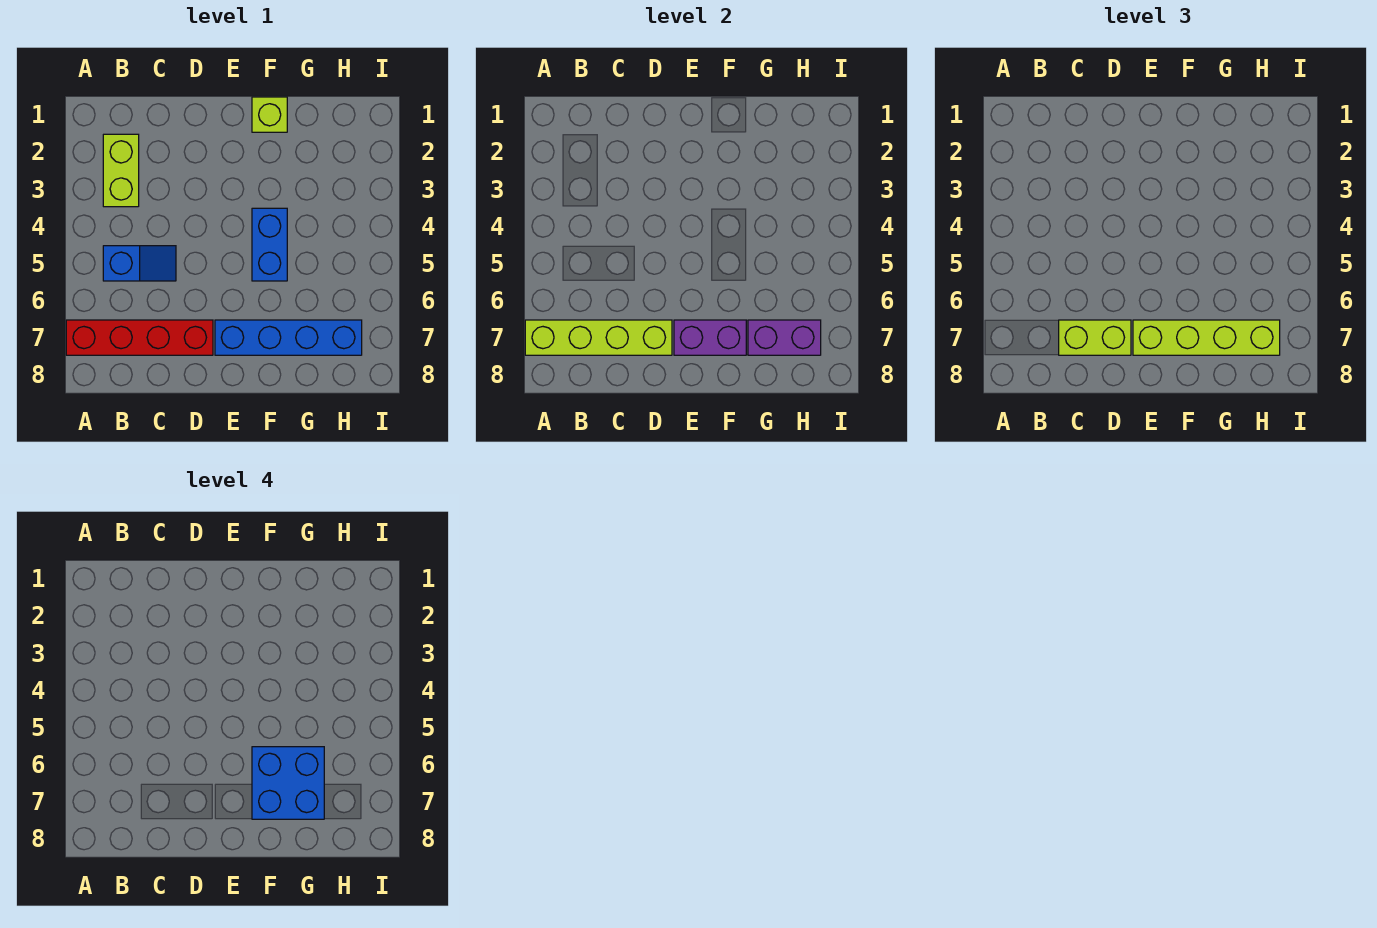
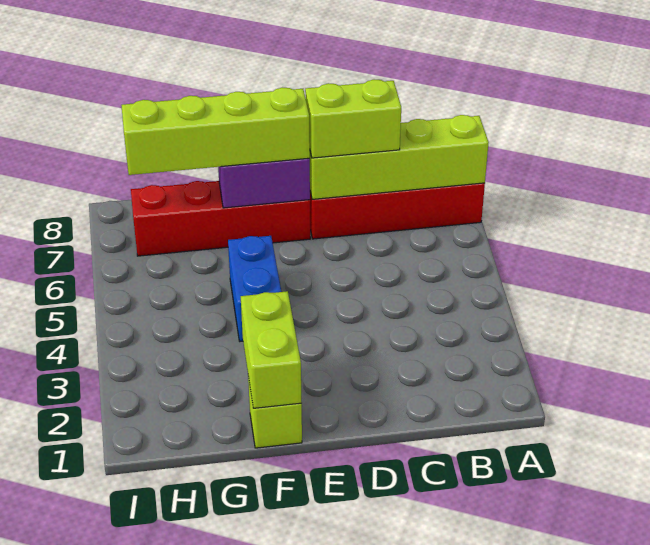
lime 1x2 brick [103,134,139,207] -> lime 1x2 brick moved to [241,291,301,408]
blue 1x2 slope [103,246,176,281] -> none
blue 1x4 brick [215,320,362,355] -> red 1x4 brick [131,181,310,256]
blue 2x2 brick [252,747,324,819] -> none
purple 1x2 brick [748,320,821,355] -> none

